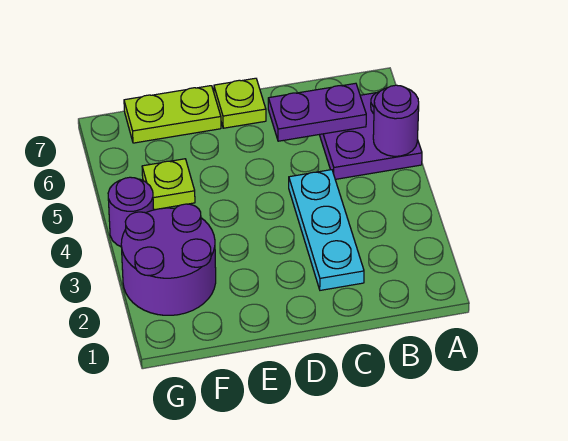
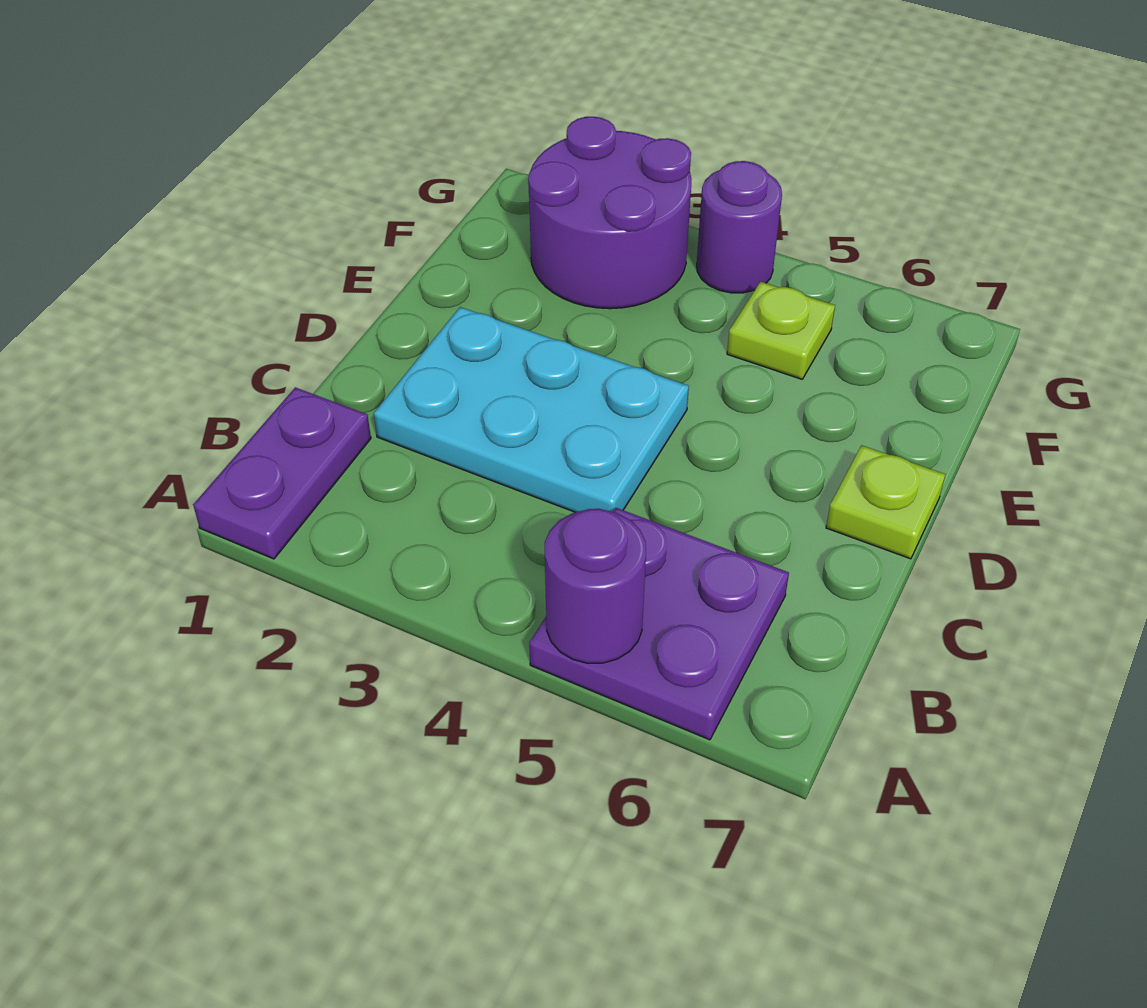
purple 1x2 plate [268,83,366,141] -> purple 1x2 plate moved to [193,387,371,559]
cyan 1x3 plate [289,170,364,290] -> cyan 2x3 plate [374,307,689,512]
lime 1x2 plate [124,86,221,143] -> none

